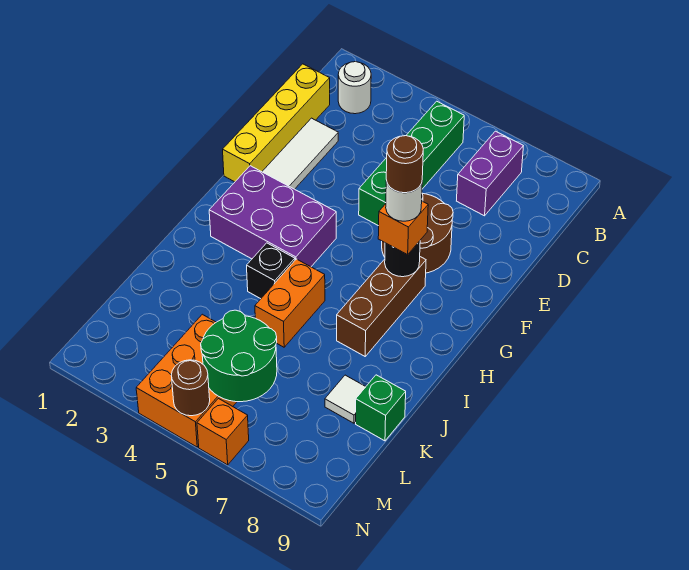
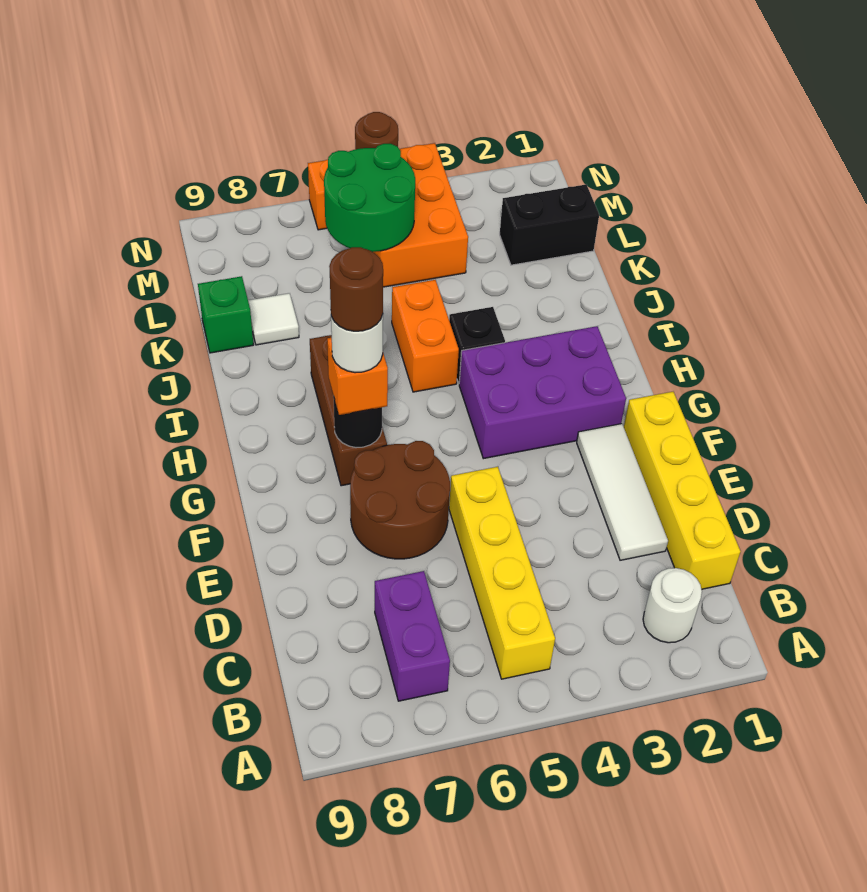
green 1x4 brick [359,101,464,226] -> yellow 1x4 brick [449,467,555,679]
none -> black 1x2 brick [500,185,599,265]

